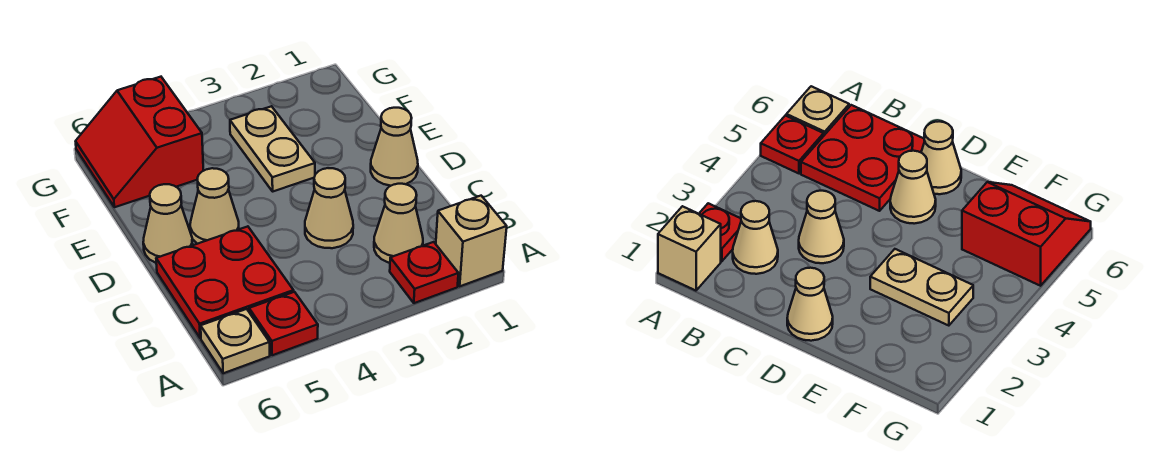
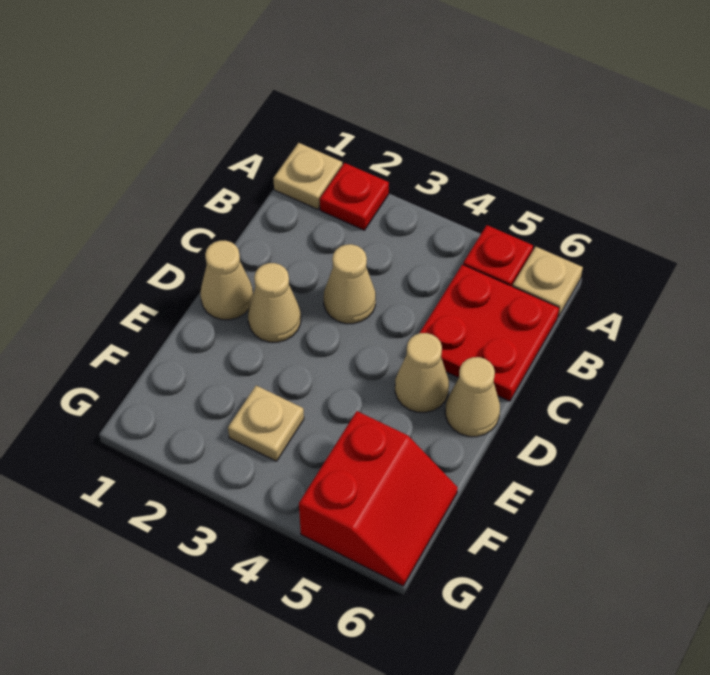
tan 1x1 brick [436,196,507,286] -> tan 1x1 plate [273,143,342,209]
tan 1x1 cone [374,184,423,263] -> tan 1x1 cone moved to [248,263,301,342]
tan 1x2 plate [230,106,315,191] -> tan 1x1 plate [228,386,304,461]

